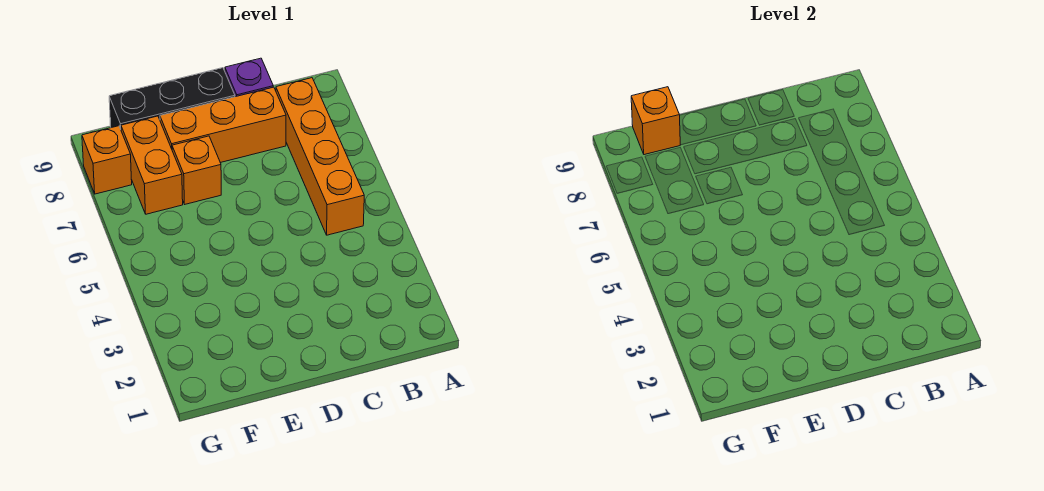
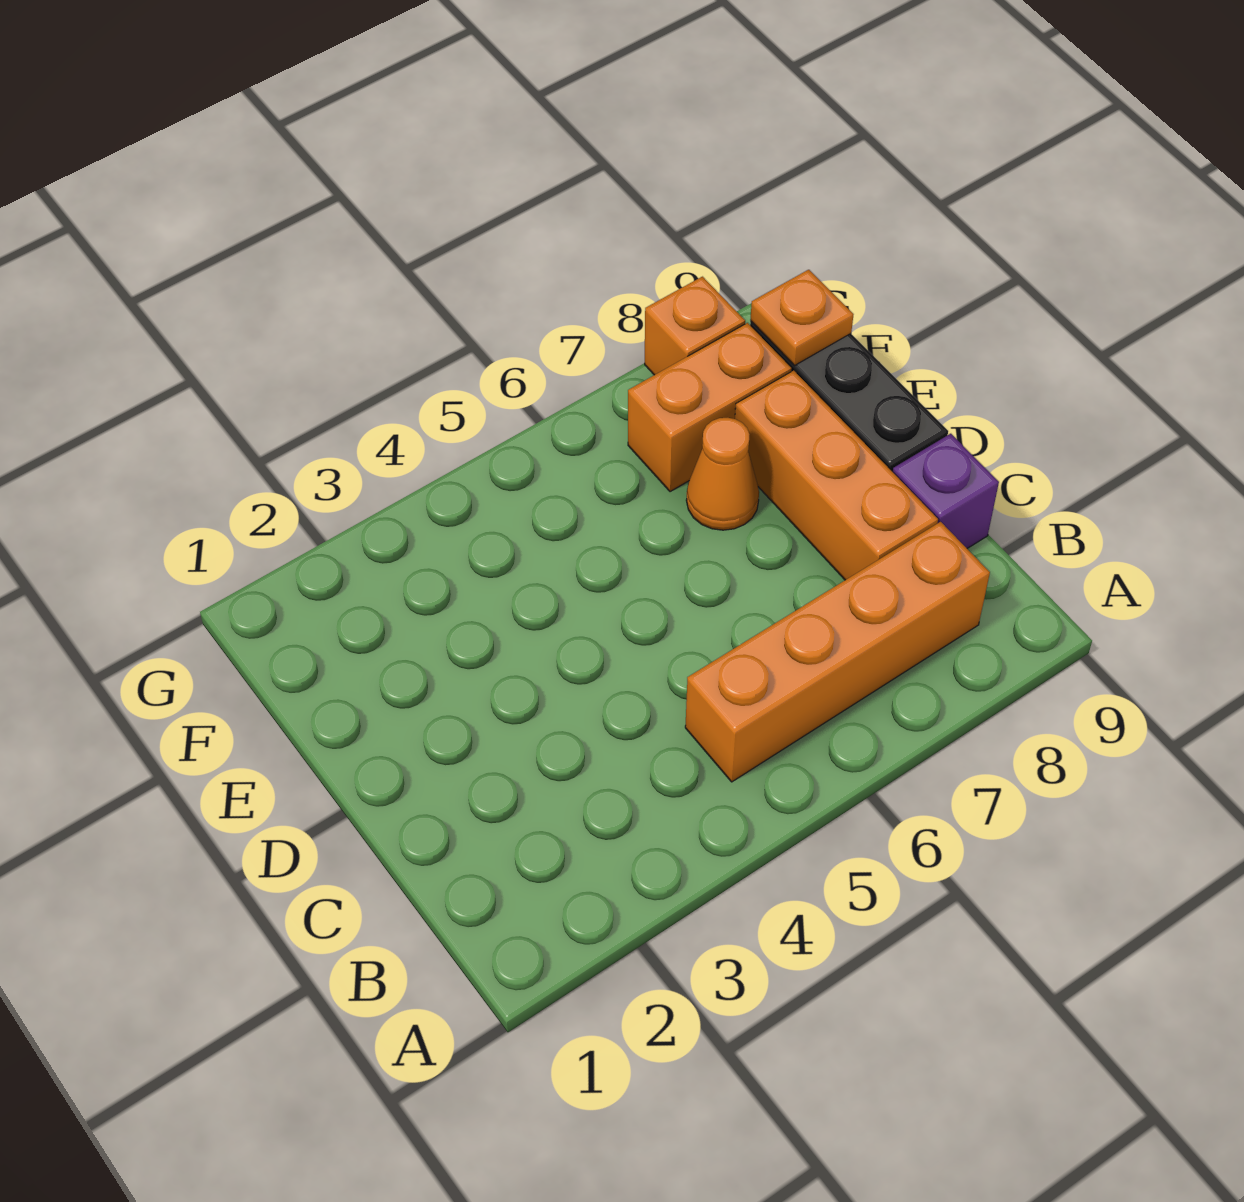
orange 1x1 brick [172,136,221,204] -> orange 1x1 cone [686,418,759,530]
orange 1x1 brick [631,87,680,155] -> orange 1x1 plate [750,270,854,365]

